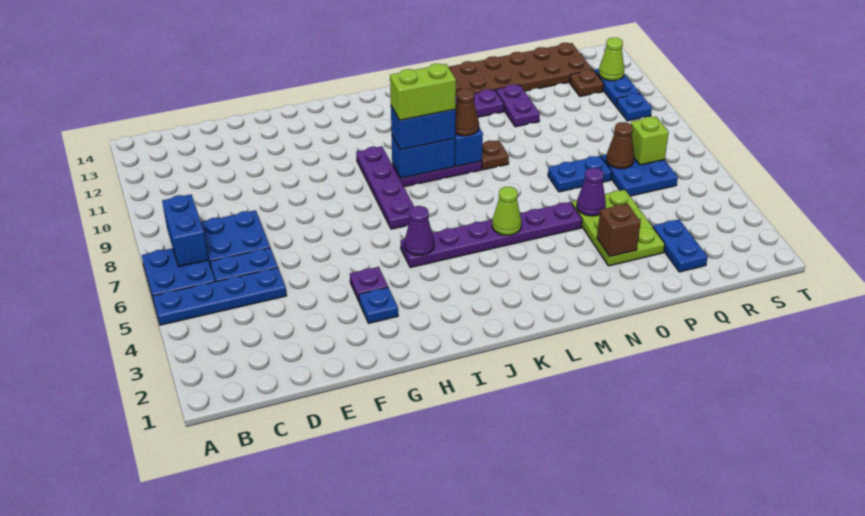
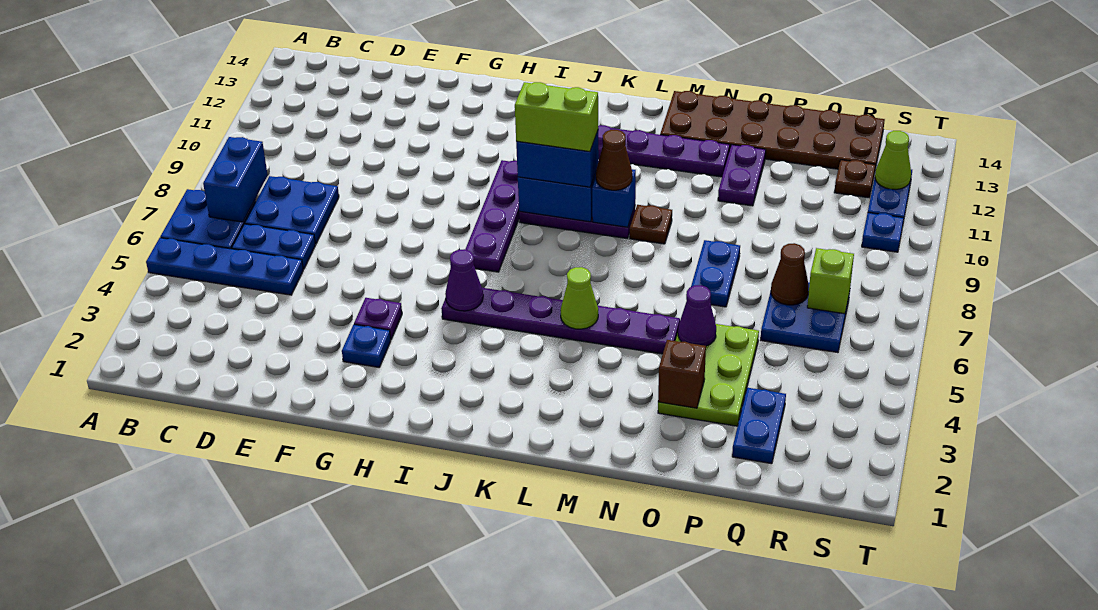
blue 1x2 plate [548,156,612,192] -> blue 1x2 plate turned to [691,240,740,307]

